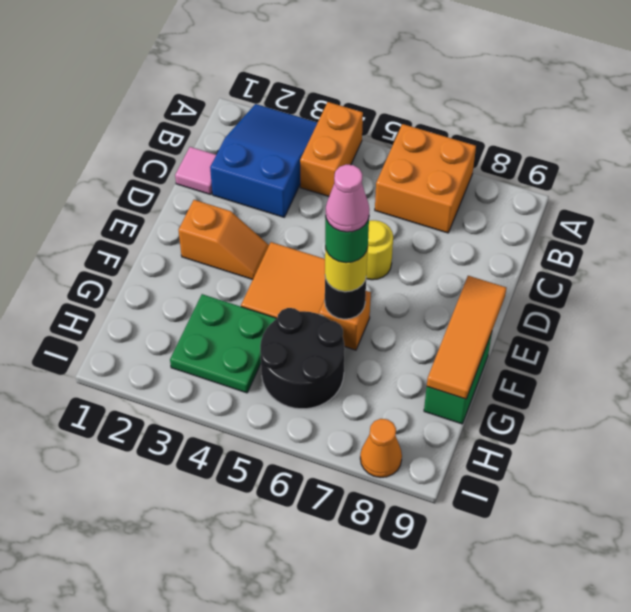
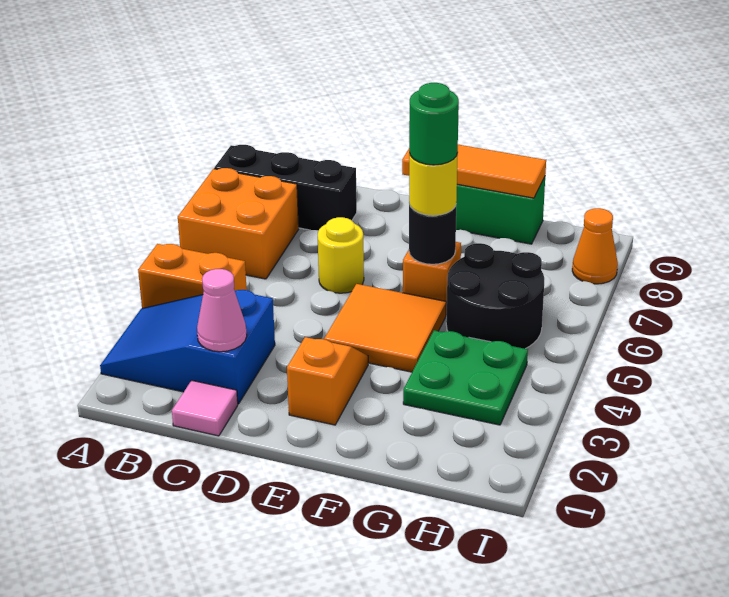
none -> black 1x3 brick [214,145,357,231]
pink 1x1 cone [326,165,370,232] -> pink 1x1 cone moved to [197,269,247,352]

